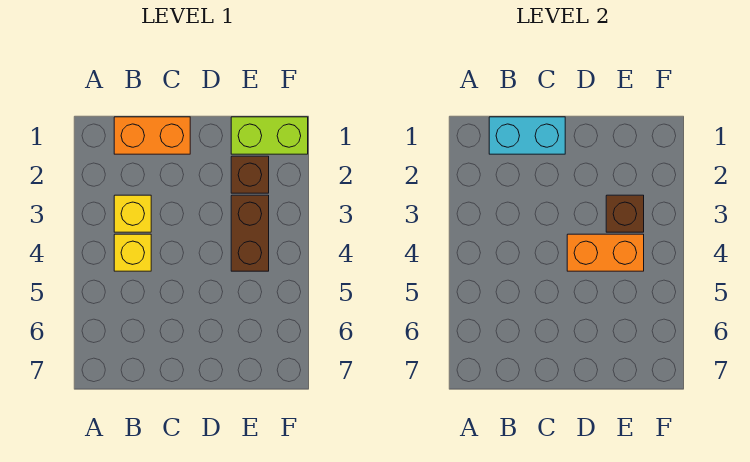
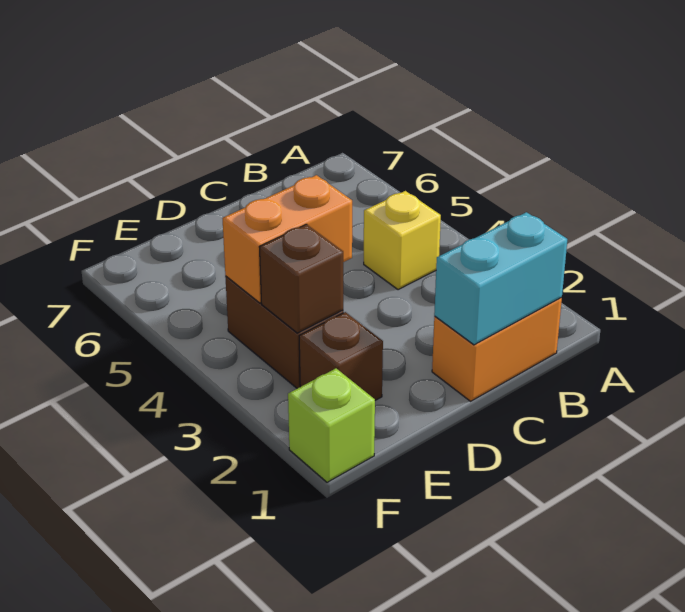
yellow 1x1 brick [114,195,151,232] -> none
lime 1x2 brick [231,117,308,154] -> lime 1x1 brick [288,368,375,482]

